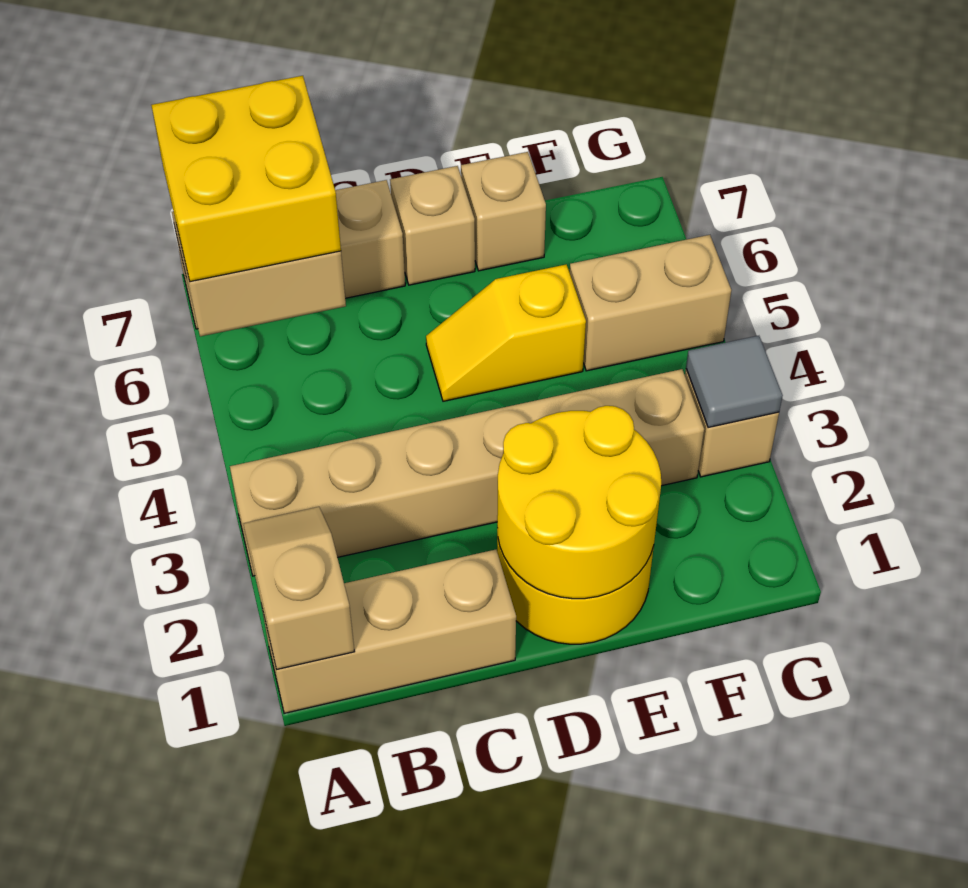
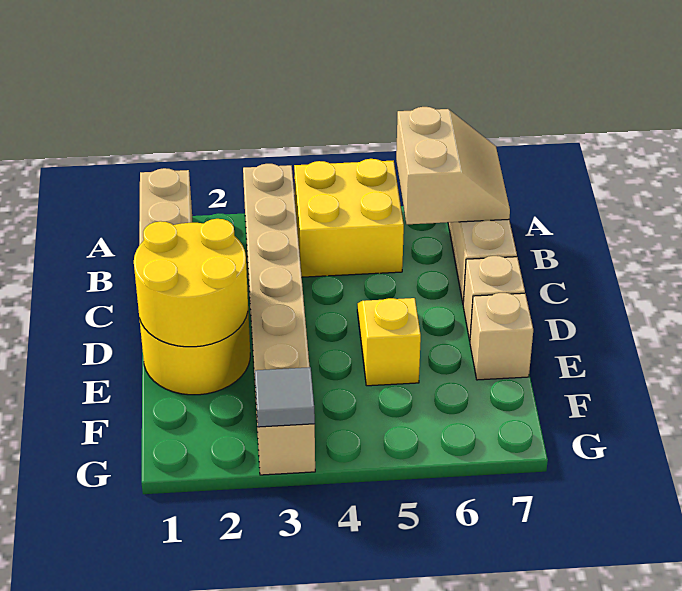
tan 1x2 slope [243,507,355,670] -> none
yellow 2x2 brick [151,76,341,282] -> yellow 2x2 brick moved to [294,159,404,277]
tan 1x2 brick [570,235,731,371] -> none

